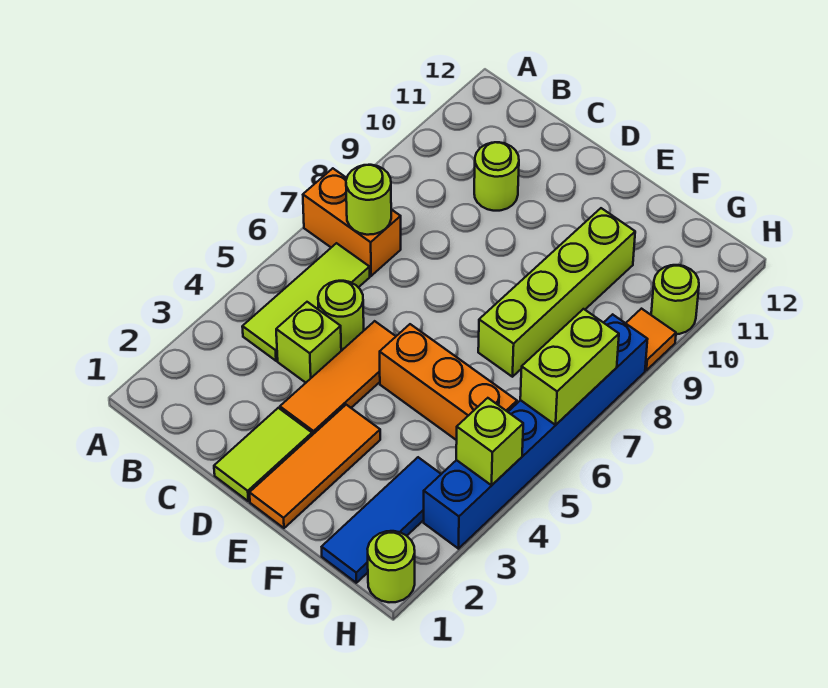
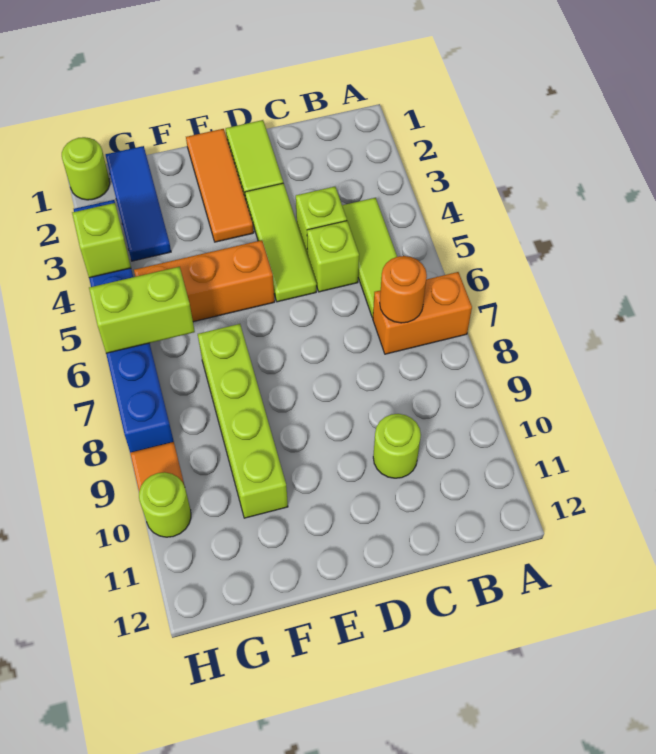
lime 1x1 round brick [346,165,391,235] -> orange 1x1 round brick [380,256,427,323]
lime 1x1 round brick [318,281,364,350] -> lime 1x1 brick [307,221,359,292]
orange 1x3 tile [280,321,396,435] -> lime 1x3 tile [245,183,316,302]
lime 1x2 brick [520,309,619,425] -> lime 1x2 brick turned to [89,267,195,353]

